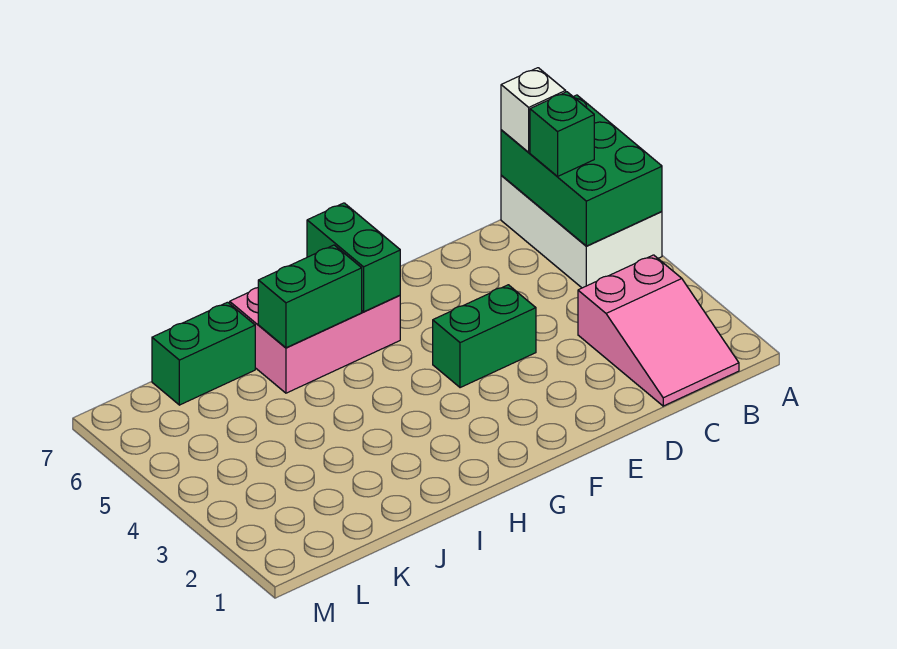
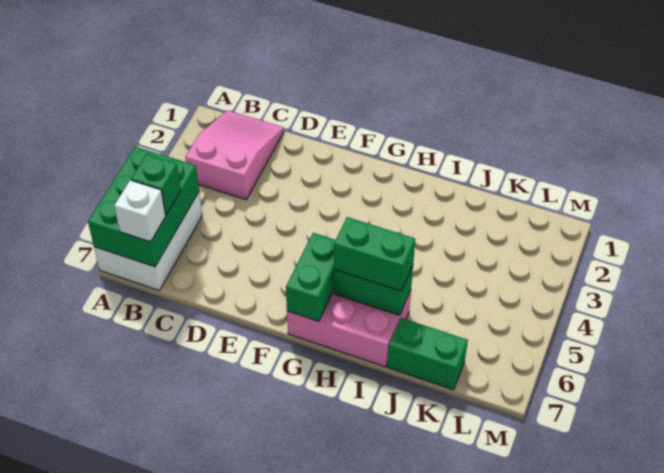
green 1x2 brick [433,285,536,388] -> green 1x2 brick moved to [334,217,415,291]

